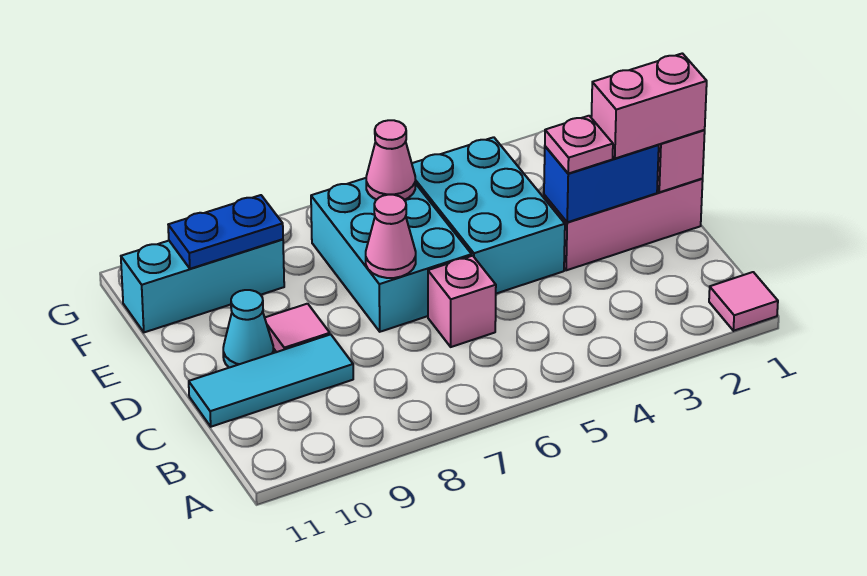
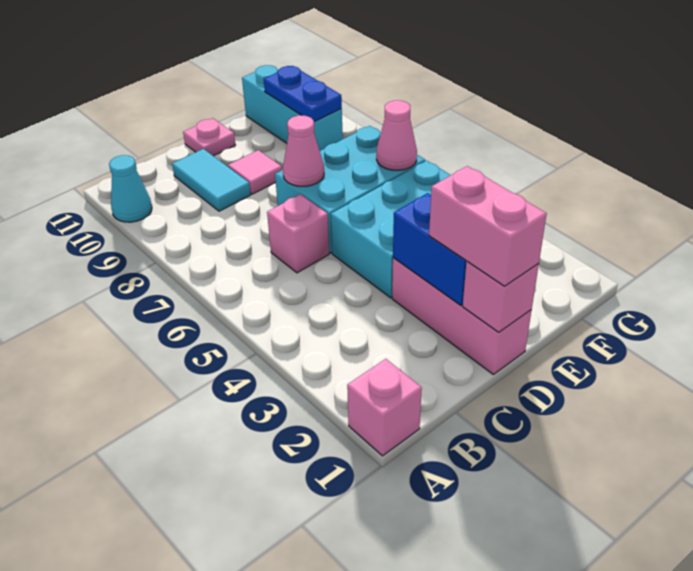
pink 1x1 tile [709,272,778,331] -> pink 1x1 brick [347,359,422,456]
cyan 1x3 tile [189,334,353,427] -> cyan 1x2 tile [172,149,251,211]
pink 1x1 plate [545,116,613,174] -> pink 1x1 plate moved to [183,118,235,156]
cyan 1x1 cone [223,290,274,368] -> cyan 1x1 cone moved to [109,155,152,222]

